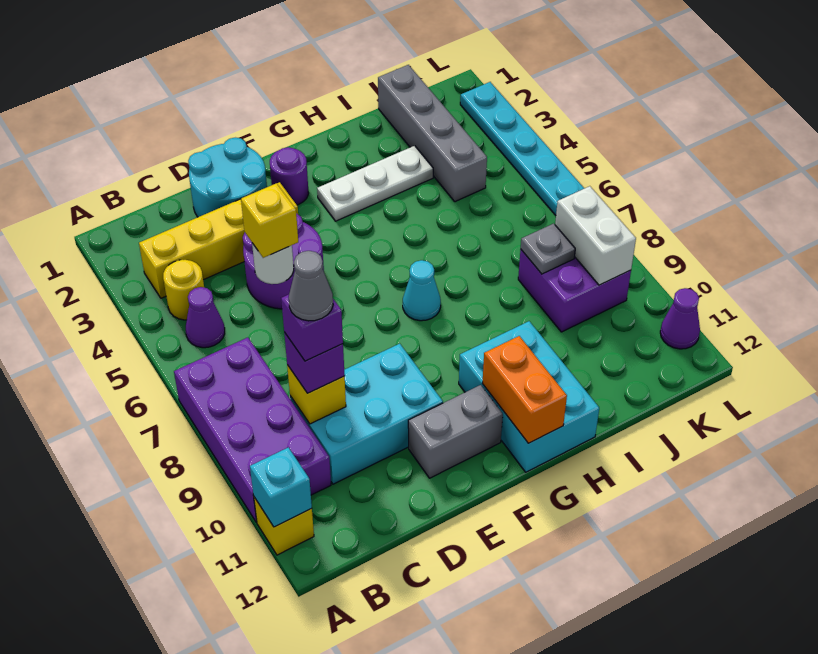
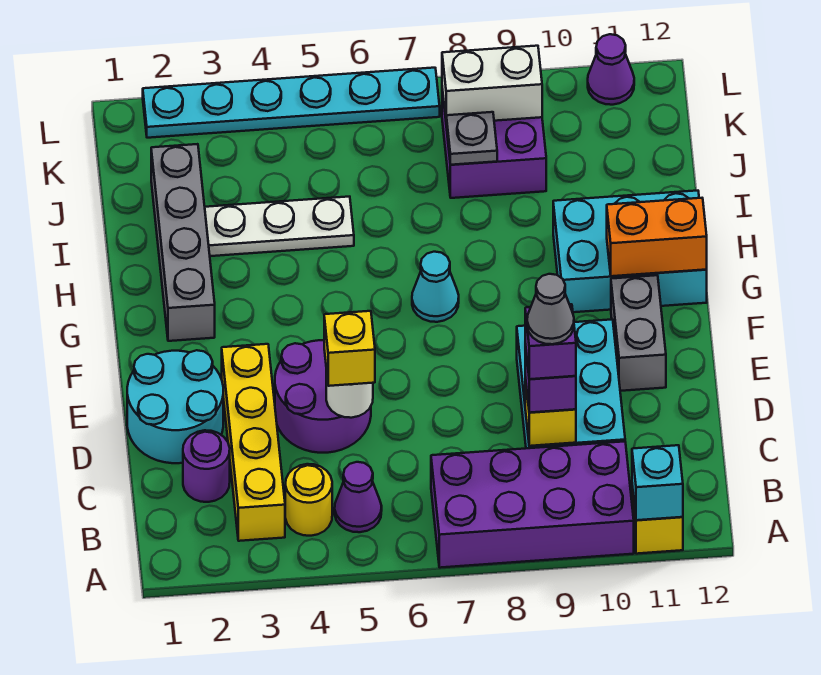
purple 1x1 round brick [270,147,309,205] -> purple 1x1 round brick moved to [183,430,230,502]
white 1x3 plate [317,146,433,221] -> white 1x3 plate turned to [205,197,354,256]
grey 1x4 brick [378,65,487,202] -> grey 1x4 brick turned to [151,144,215,341]

